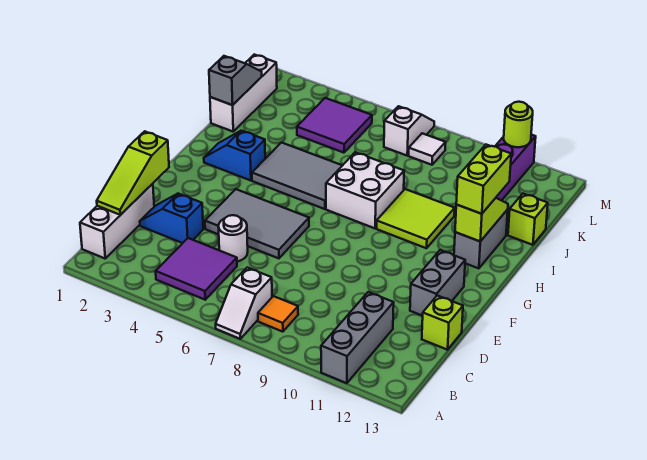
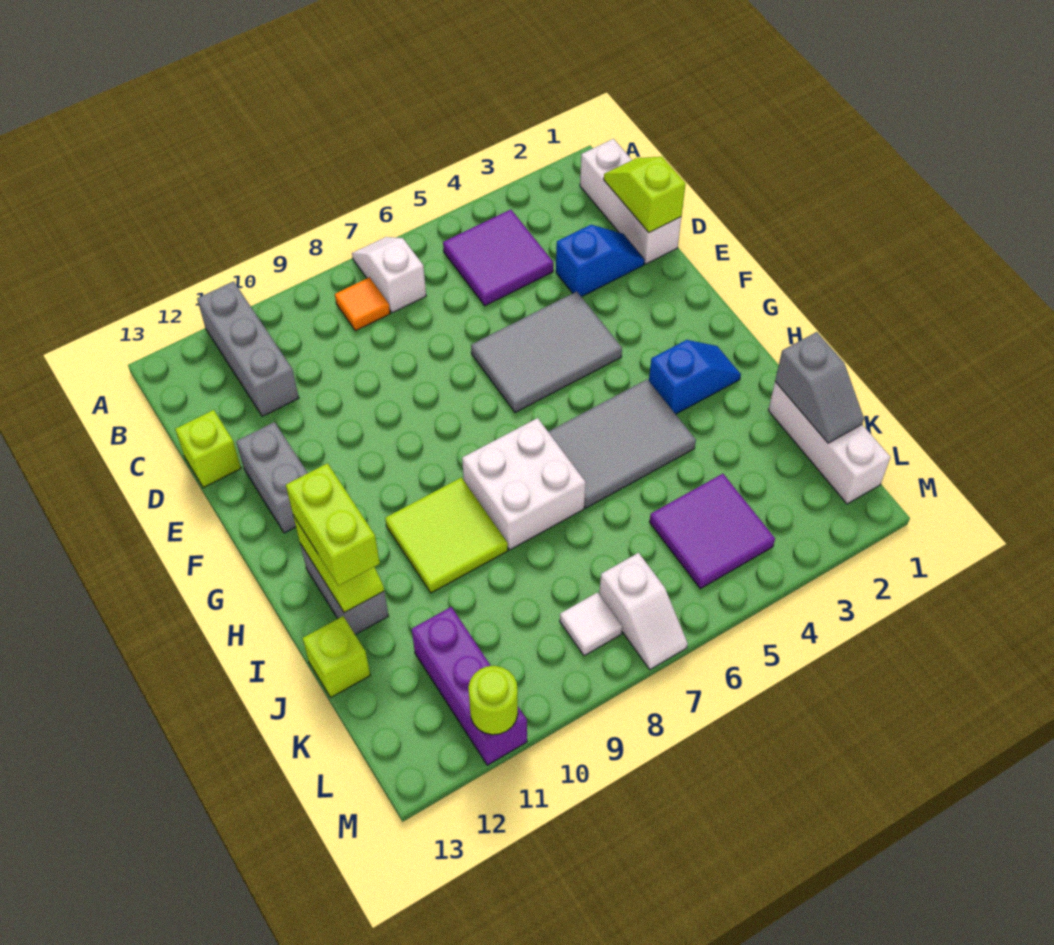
lime 1x3 slope [97,131,169,215] -> lime 1x2 slope [604,157,686,233]
white 1x1 round brick [218,215,248,261] -> none

